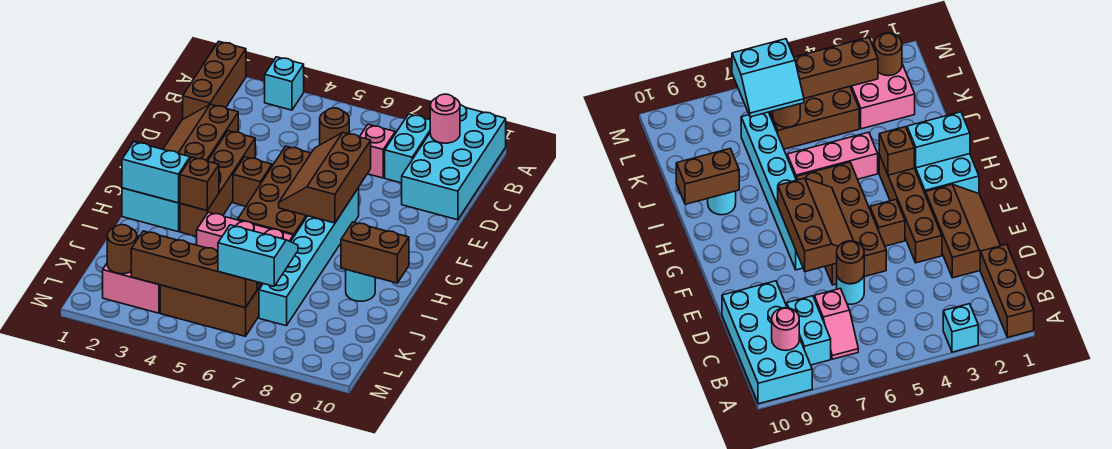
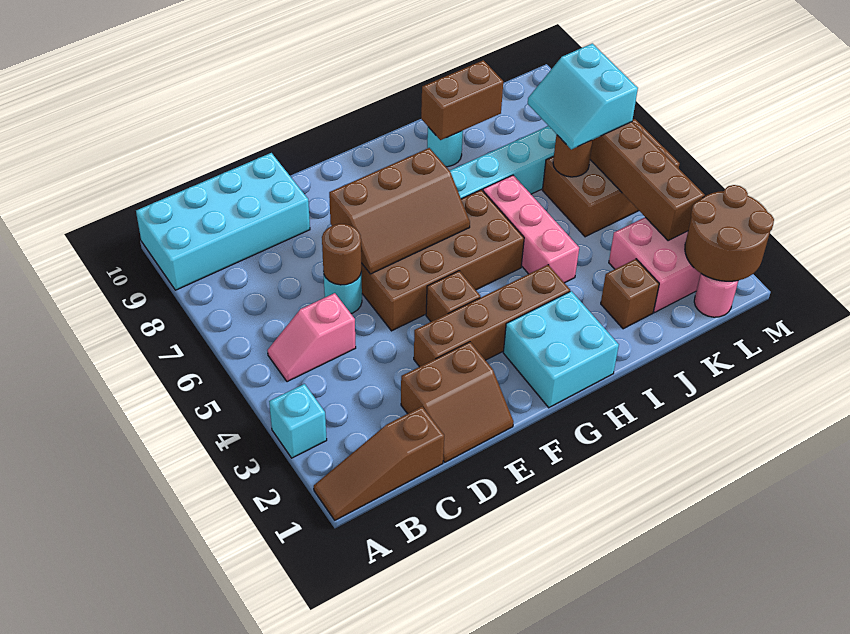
brown 1x3 brick [183,41,246,119] -> brown 1x3 slope [314,407,444,520]
pink 1x2 slope [360,124,396,178] -> pink 1x2 slope moved to [268,293,356,382]
cyan 1x2 brick [385,114,430,183] -> none
pink 1x1 round brick [430,94,460,143] -> pink 1x1 round brick moved to [694,274,739,317]
brown 2x3 slope [163,104,238,161] -> brown 2x2 slope [401,342,513,462]
cyan 1x2 brick [122,142,190,203] -> none
brown 1x1 brick [180,157,219,210] -> brown 1x1 brick moved to [601,259,659,329]
brown 1x2 brick [341,222,409,283] -> brown 1x2 brick turned to [421,60,503,140]
brown 2x3 brick [160,283,263,336] -> brown 2x3 brick turned to [542,119,680,237]
brown 1x1 round brick [107,225,137,274] -> brown 2x2 round brick [685,185,774,281]

